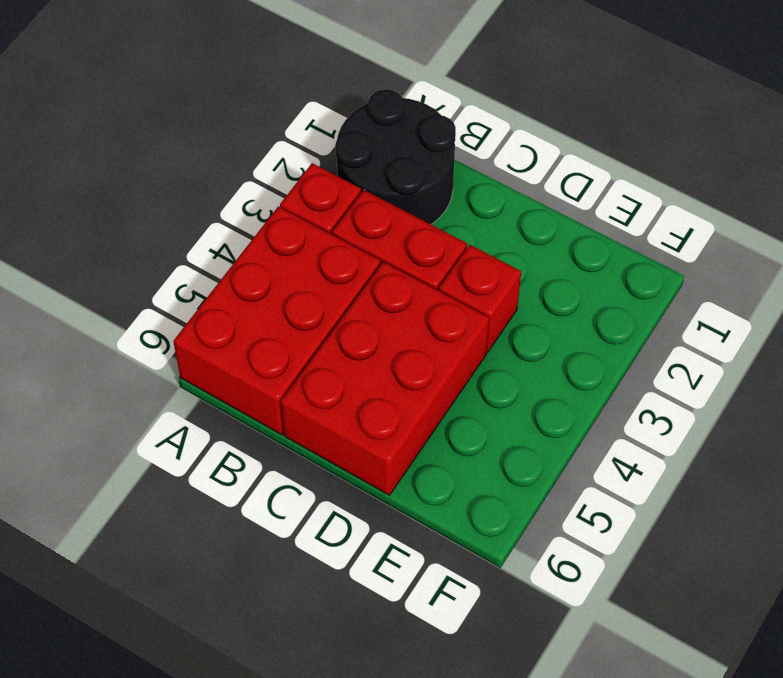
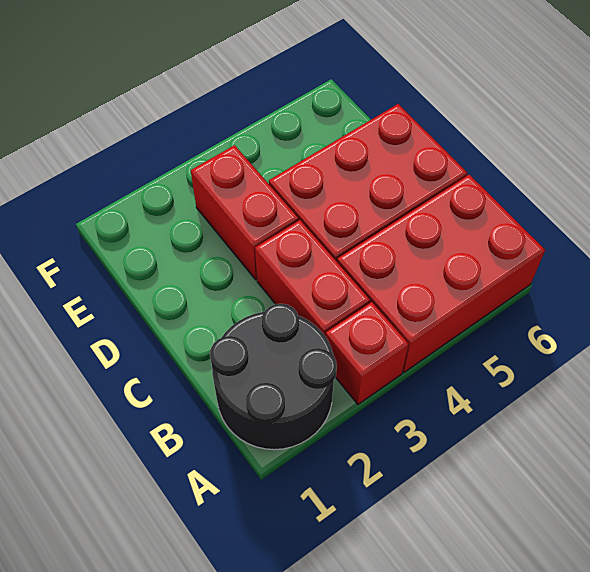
red 1x1 brick [439,245,521,352] -> red 1x2 brick [191,145,298,280]

